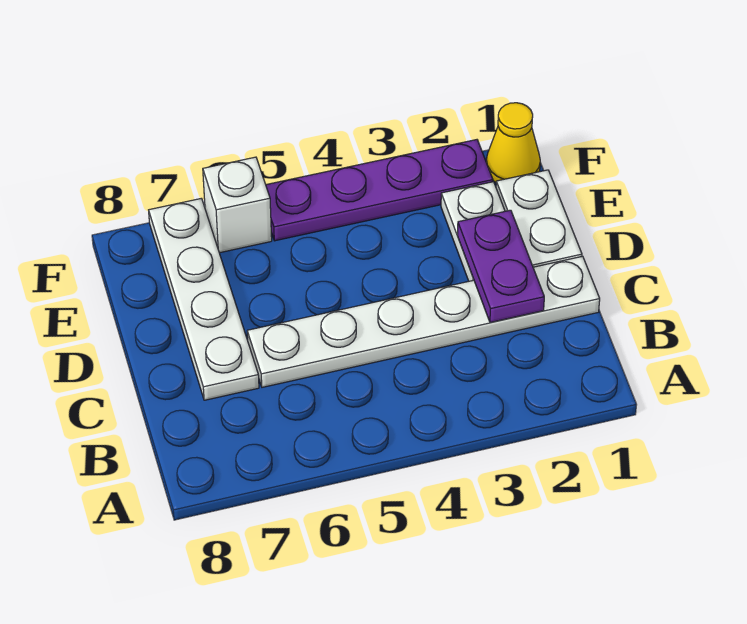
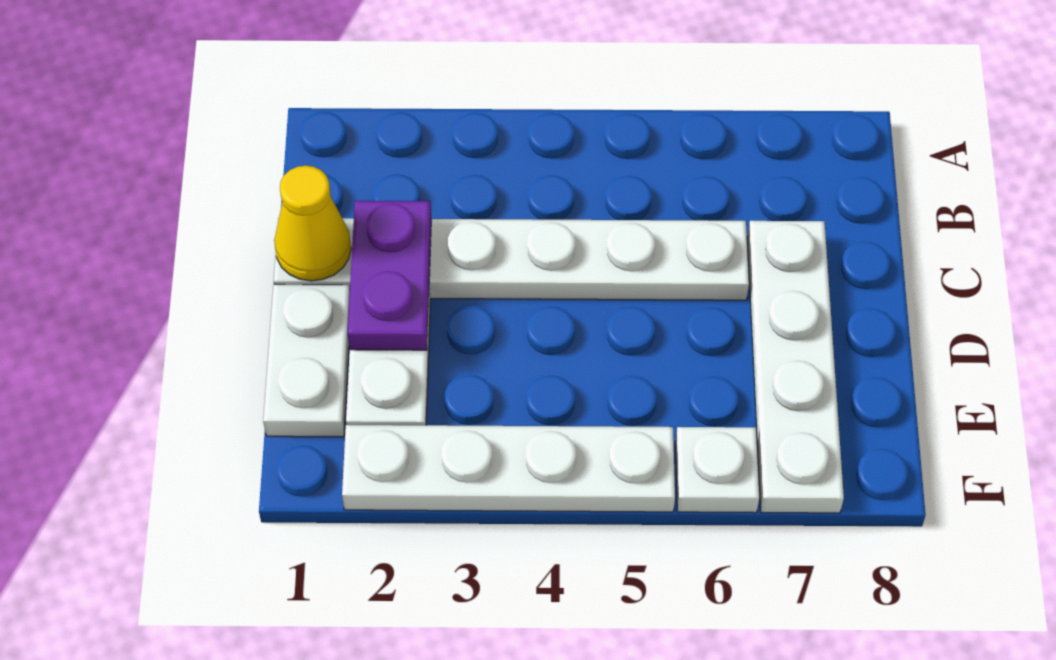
yellow 1x1 cone [486,103,540,183] -> yellow 1x1 cone moved to [274,166,351,281]
purple 1x4 plate [266,140,493,241] -> white 1x4 plate [342,425,675,512]
white 1x1 brick [203,157,272,253] -> white 1x1 plate [675,427,759,513]

